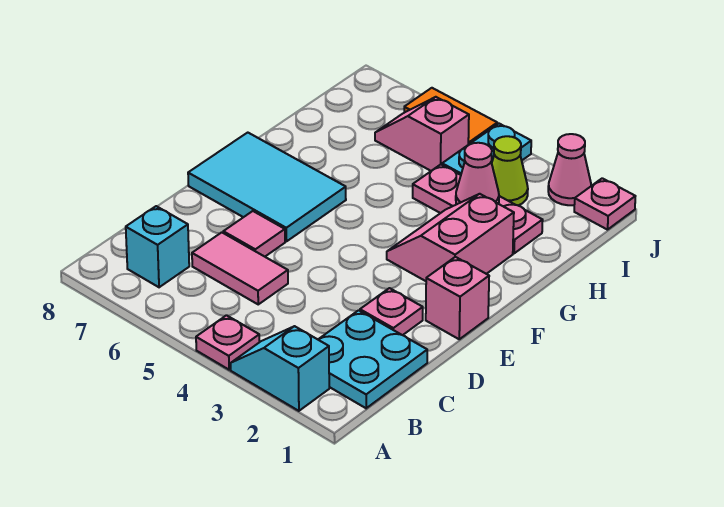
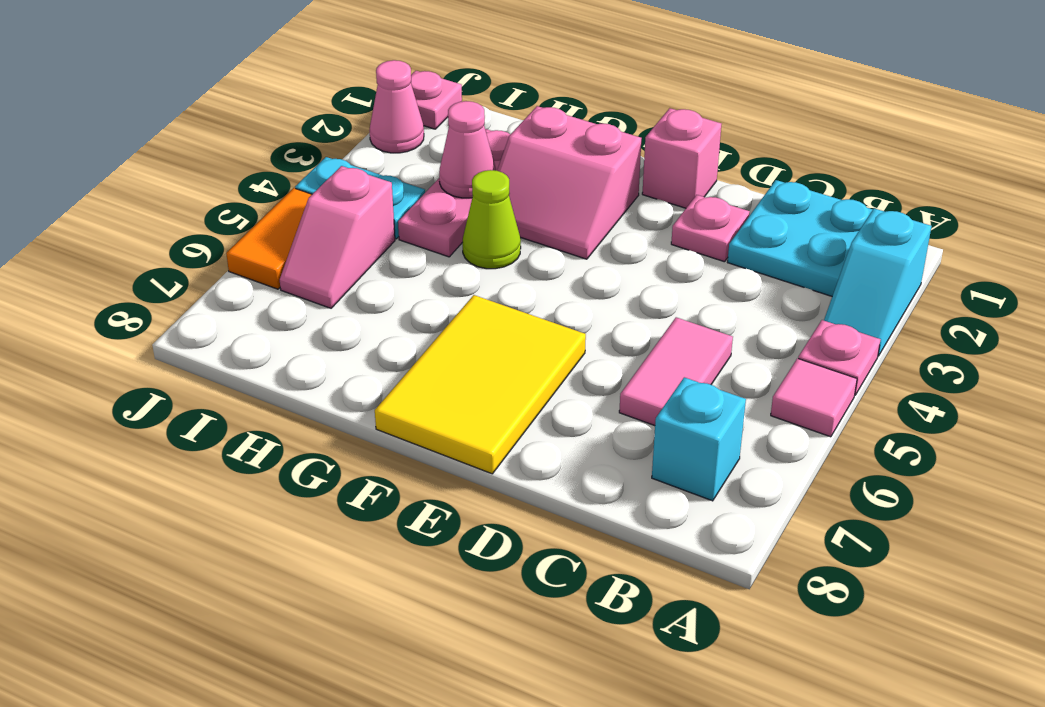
pink 1x1 tile [223,211,285,257] -> pink 1x1 tile moved to [771,358,857,437]
cyan 2x3 tile [188,133,346,242] -> yellow 2x3 tile [375,295,586,474]
lime 1x1 cone [492,136,528,206] -> lime 1x1 cone moved to [462,170,521,269]

